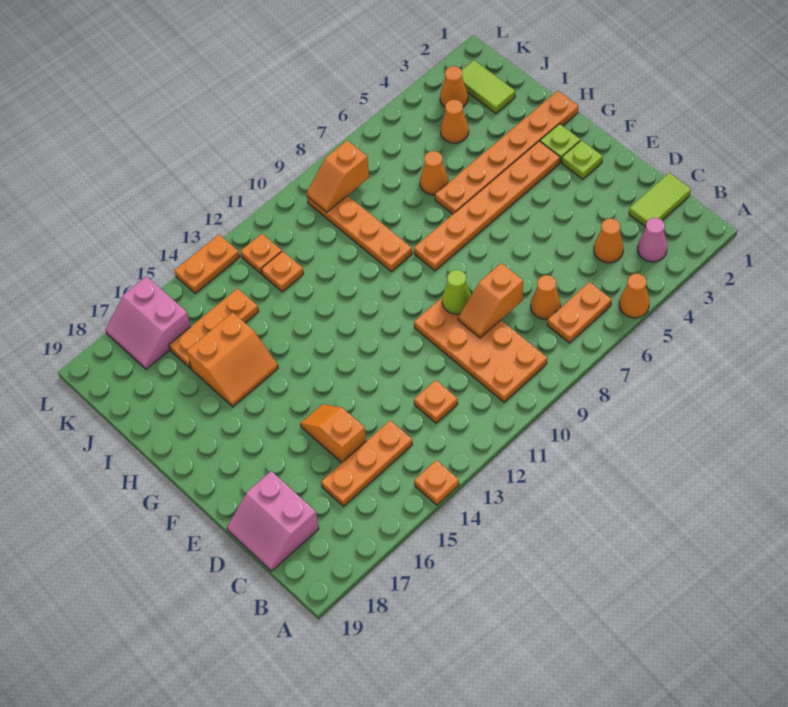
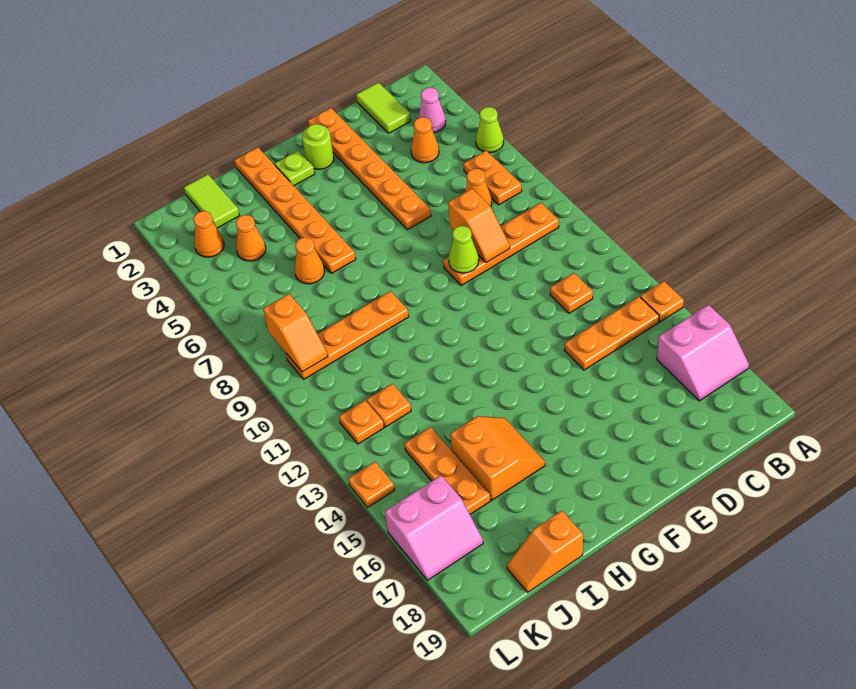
orange 1x1 cone [619,274,649,318] -> lime 1x1 cone [476,107,504,153]
orange 2x4 plate [414,298,547,402] -> orange 1x4 plate [443,203,559,286]
orange 1x3 plate [321,420,412,506] -> orange 1x3 plate turned to [565,297,659,370]
pink 2x2 slope [227,471,319,571] -> pink 2x2 slope moved to [657,305,749,401]
orange 1x2 slope [300,404,366,463] -> orange 1x2 slope moved to [507,511,583,592]
lime 1x1 plate [562,140,603,179] -> lime 1x1 round brick [302,124,334,169]
orange 1x6 plate [414,141,560,271] -> orange 1x6 plate moved to [308,108,431,230]
lime 1x2 tile [462,60,515,114] -> lime 1x2 tile turned to [184,174,240,228]
orange 1x2 plate [175,235,240,293] -> orange 1x1 plate [348,462,394,507]

